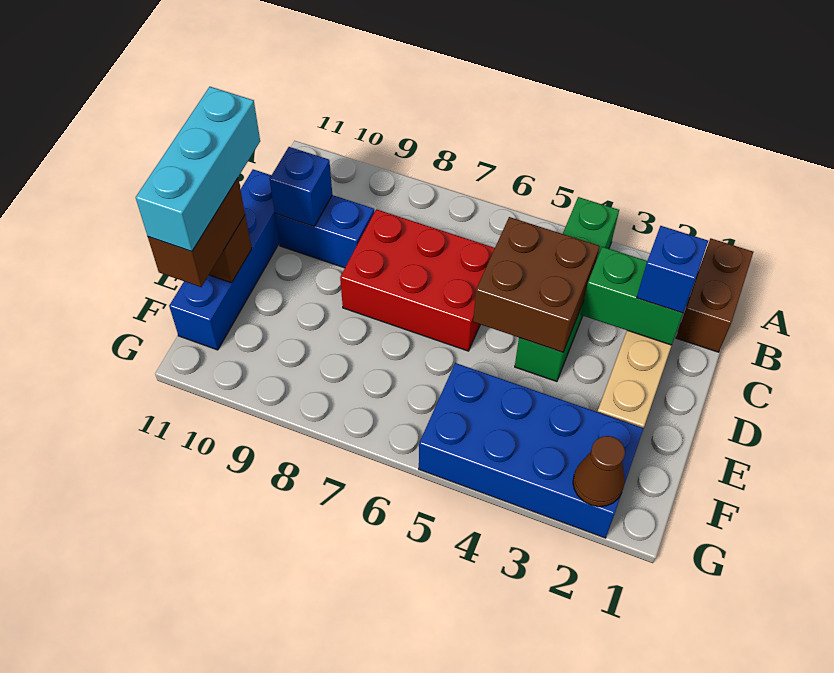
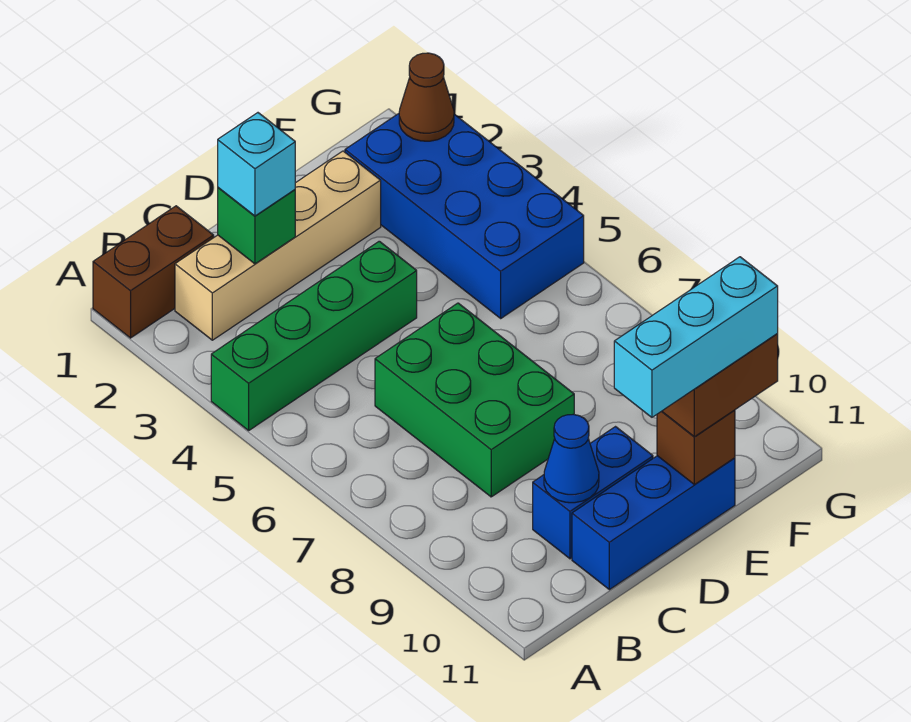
green 1x2 brick [581,247,683,345] -> green 1x1 brick [218,188,295,264]
blue 1x1 brick [637,226,708,313] -> cyan 1x1 brick [218,113,295,216]
brown 2x2 brick [473,217,600,352] -> none
red 2x3 brick [340,209,495,351] -> green 2x3 brick [375,303,574,497]
blue 1x2 brick [275,195,374,268] -> blue 1x2 brick turned to [533,427,653,559]
blue 1x1 brick [270,147,332,226] -> blue 1x1 cone [544,414,599,503]
blue 1x4 brick [169,169,279,350] -> blue 1x3 brick [572,456,735,590]

